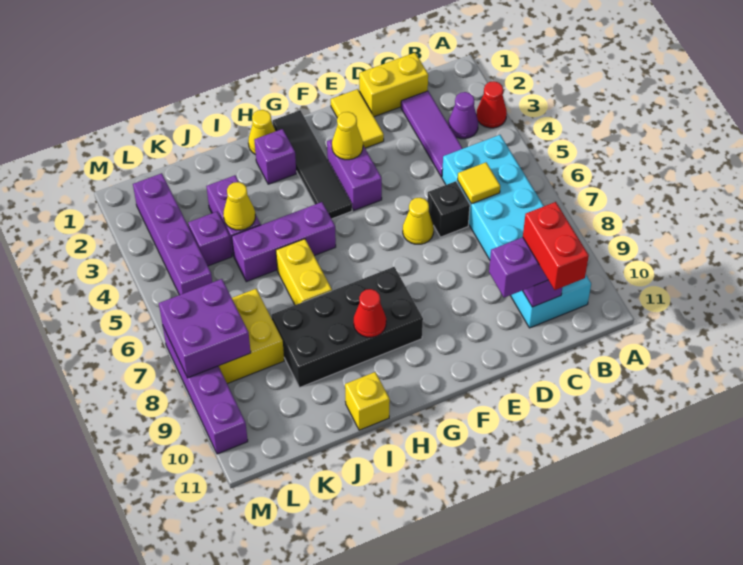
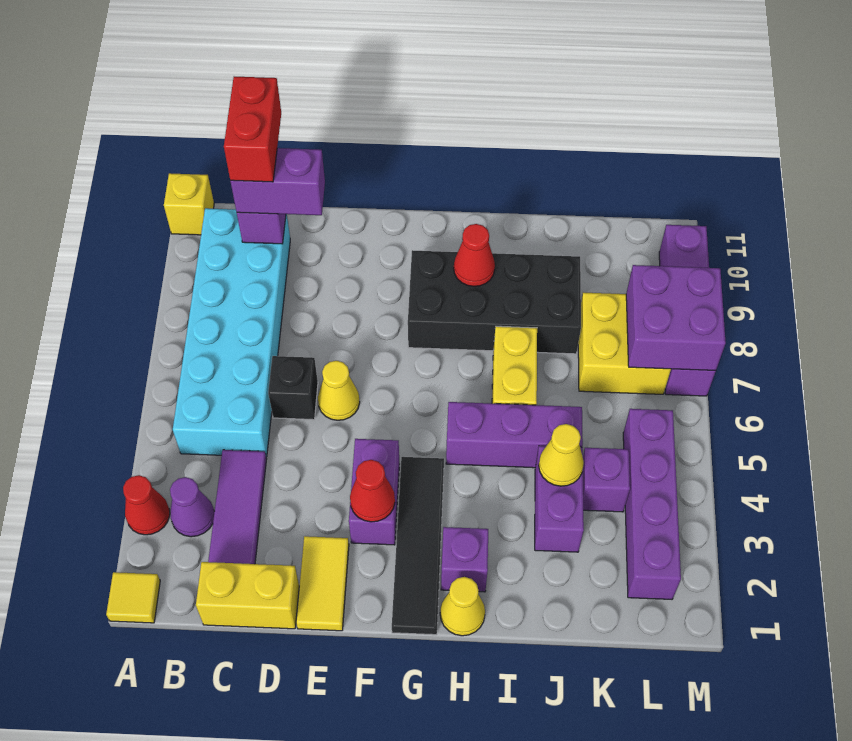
yellow 1x1 tile [458,162,500,204] -> yellow 1x1 tile moved to [106,572,160,623]
yellow 1x1 cone [332,112,363,160] -> red 1x1 cone [350,460,395,522]
yellow 1x1 brick [345,372,390,430] -> yellow 1x1 brick moved to [164,173,214,235]

